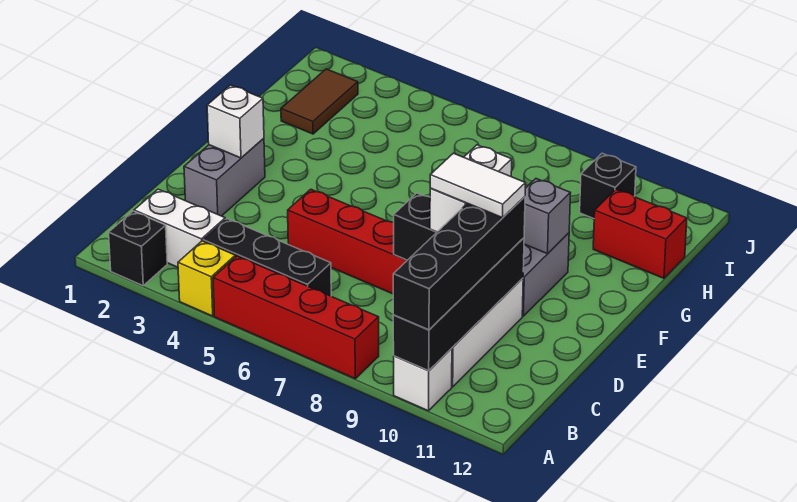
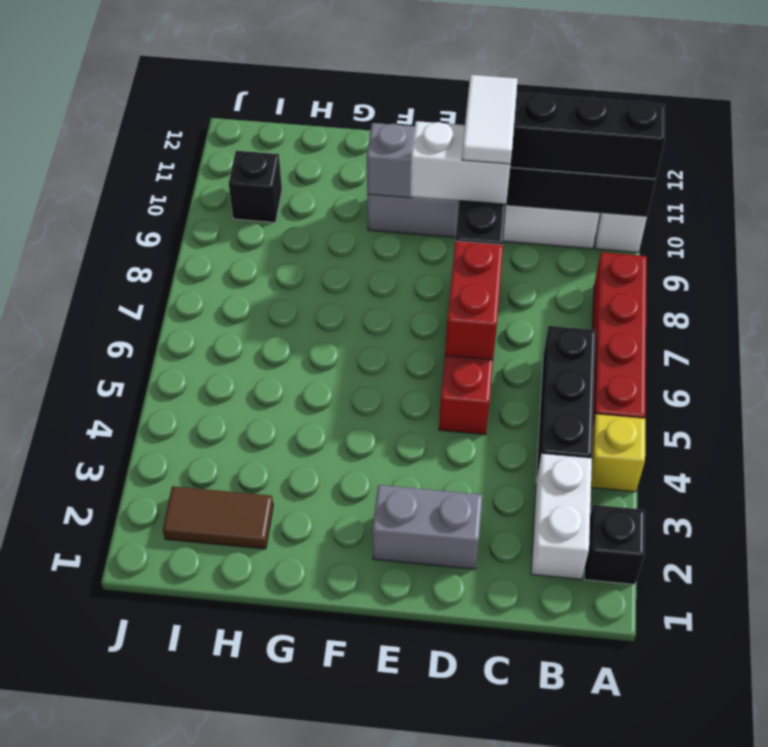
white 1x1 brick [207,85,264,158] -> none
red 1x2 brick [593,190,687,278] -> red 1x2 brick moved to [445,241,503,360]

